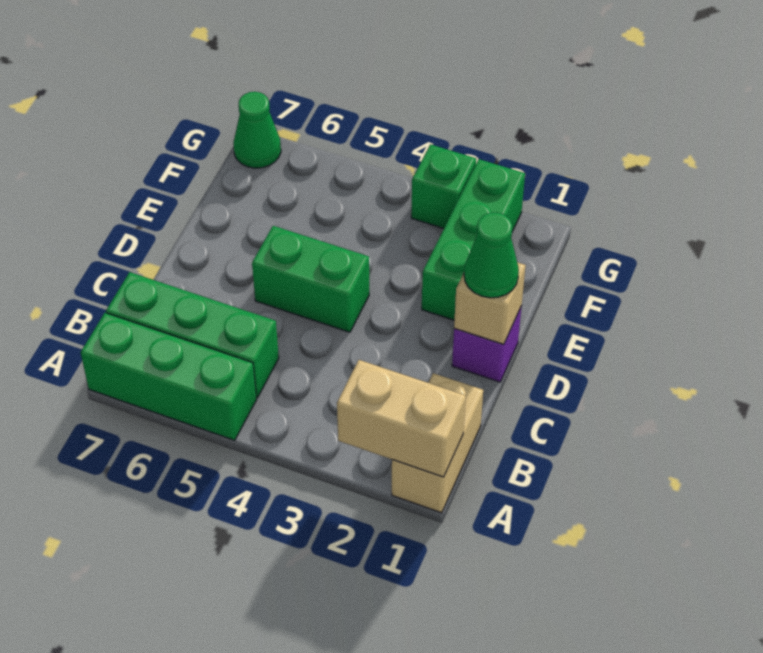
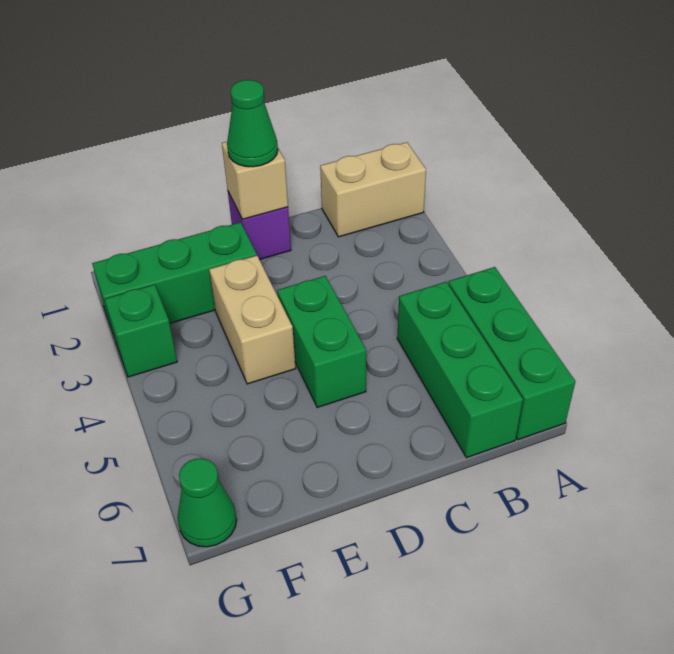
tan 1x2 brick [337,360,466,477] -> tan 1x2 brick moved to [209,256,296,384]

